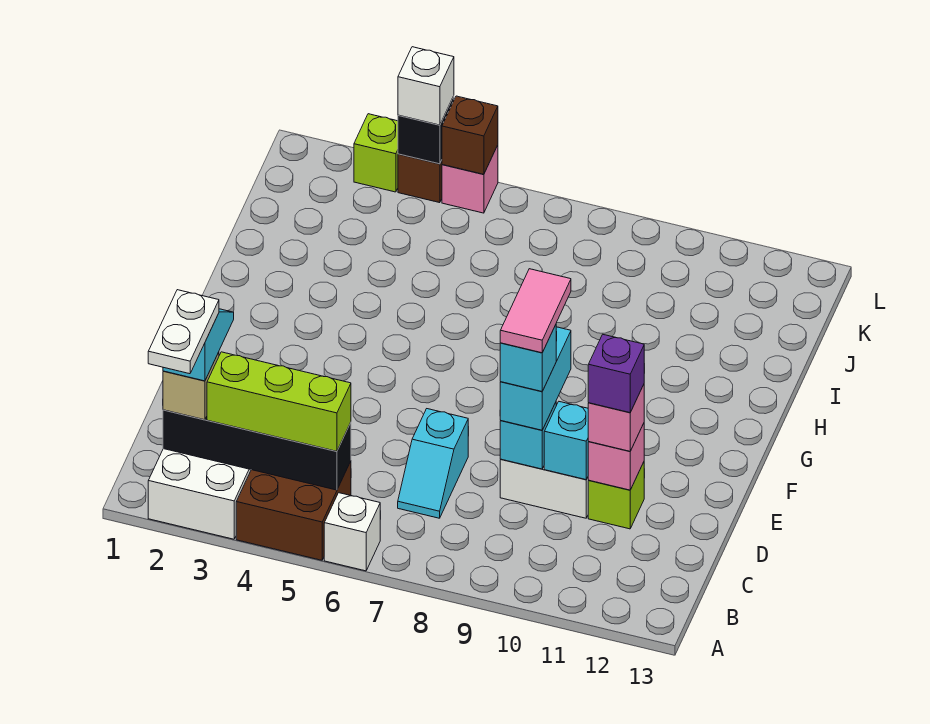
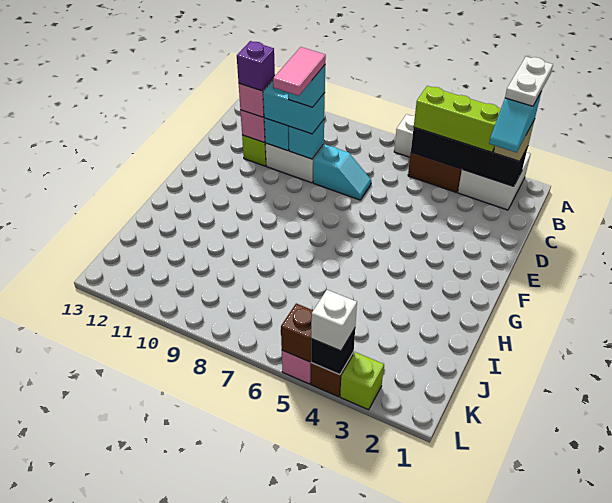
cyan 1x2 slope [398,409,468,518] -> cyan 1x2 slope turned to [313,144,371,200]
cyan 1x2 brick [500,327,571,430] -> cyan 1x2 brick turned to [263,81,325,134]

